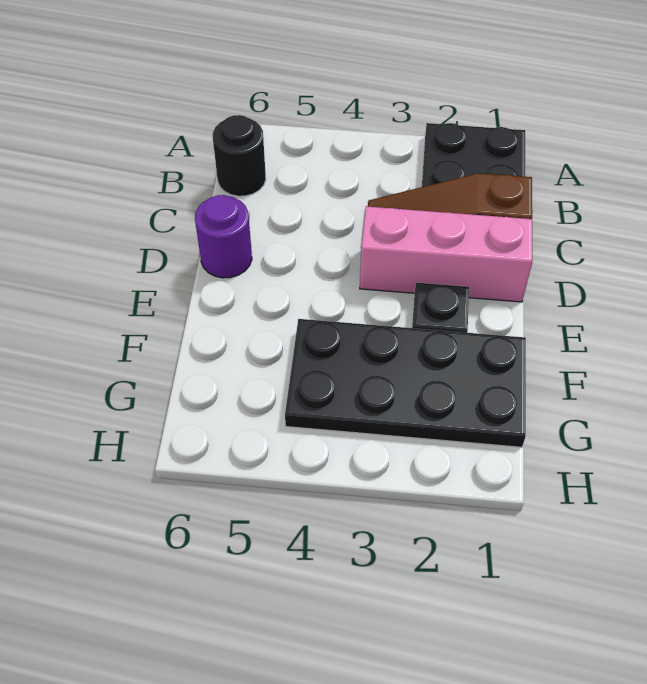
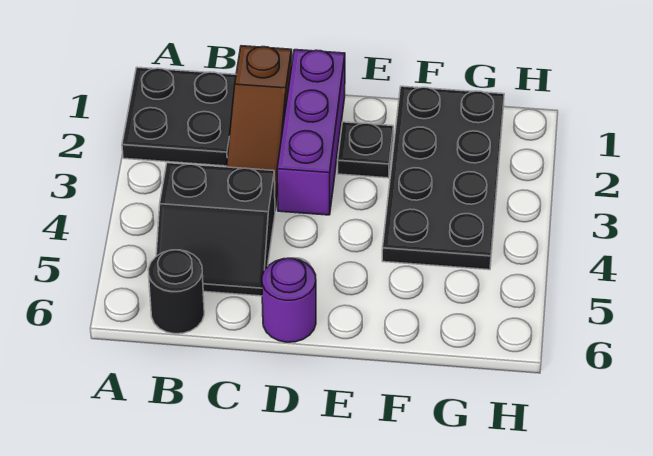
none -> black 2x2 slope [156,163,275,296]
pink 1x3 brick [360,206,532,302] -> purple 1x3 brick [277,50,345,215]

